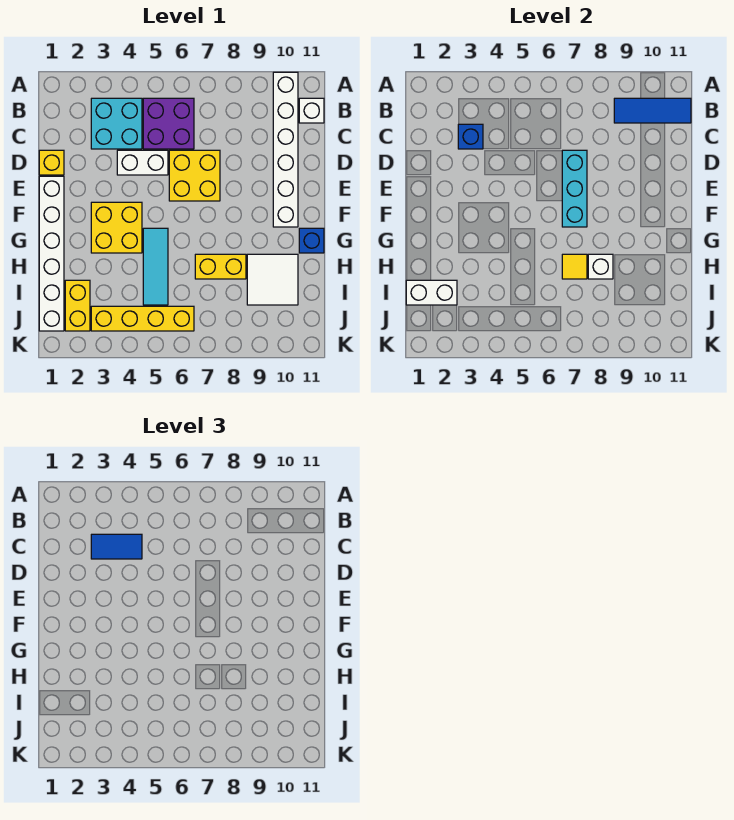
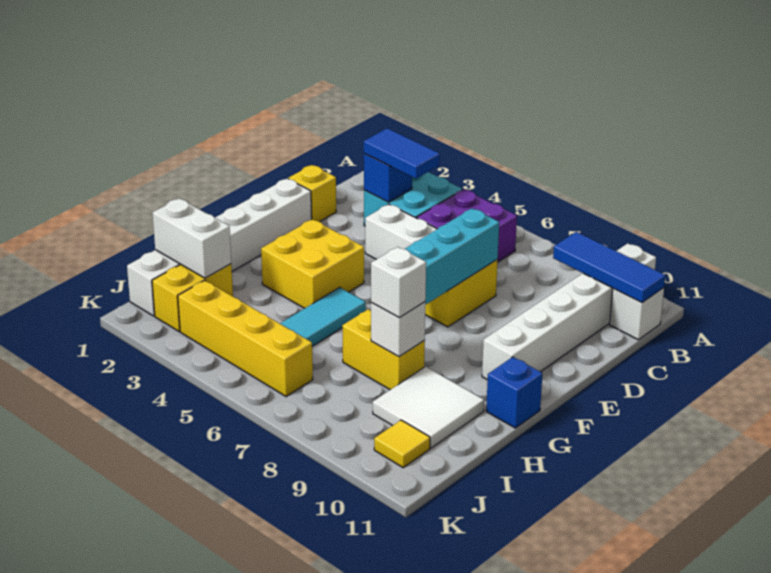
yellow 1x1 tile [562,254,587,279] -> yellow 1x1 tile moved to [374,420,430,468]
none -> white 1x1 brick [371,247,426,317]

